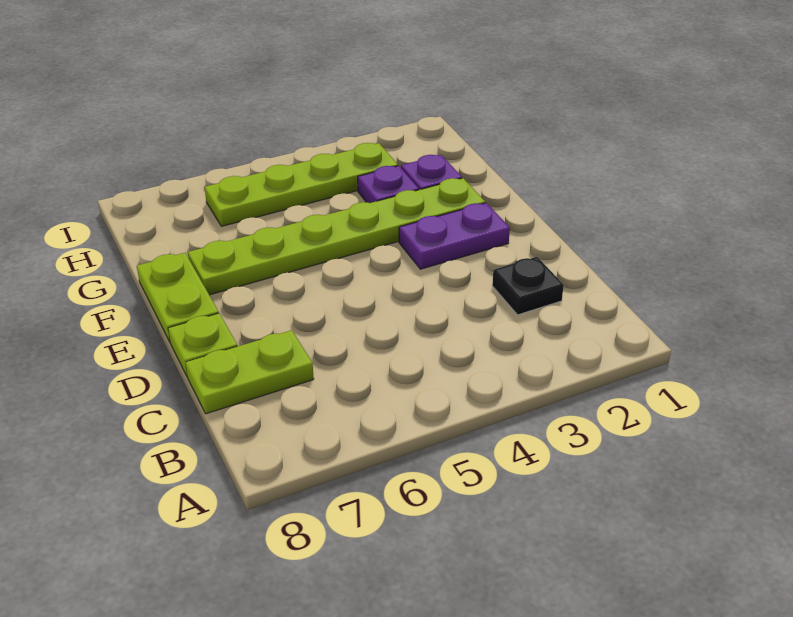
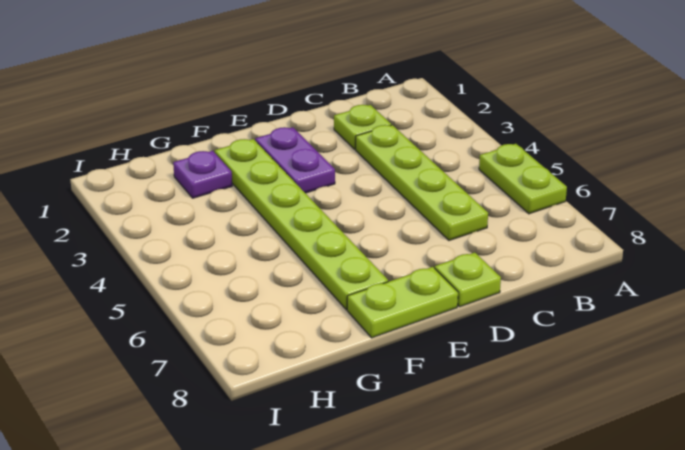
black 1x1 plate [492,257,564,315] -> lime 1x1 plate [334,105,391,149]
lime 1x2 plate [185,330,314,414] -> lime 1x2 plate moved to [479,144,567,214]
purple 1x1 plate [358,166,419,203] -> none
lime 1x4 plate [205,143,398,226] -> lime 1x4 plate moved to [356,125,488,240]

